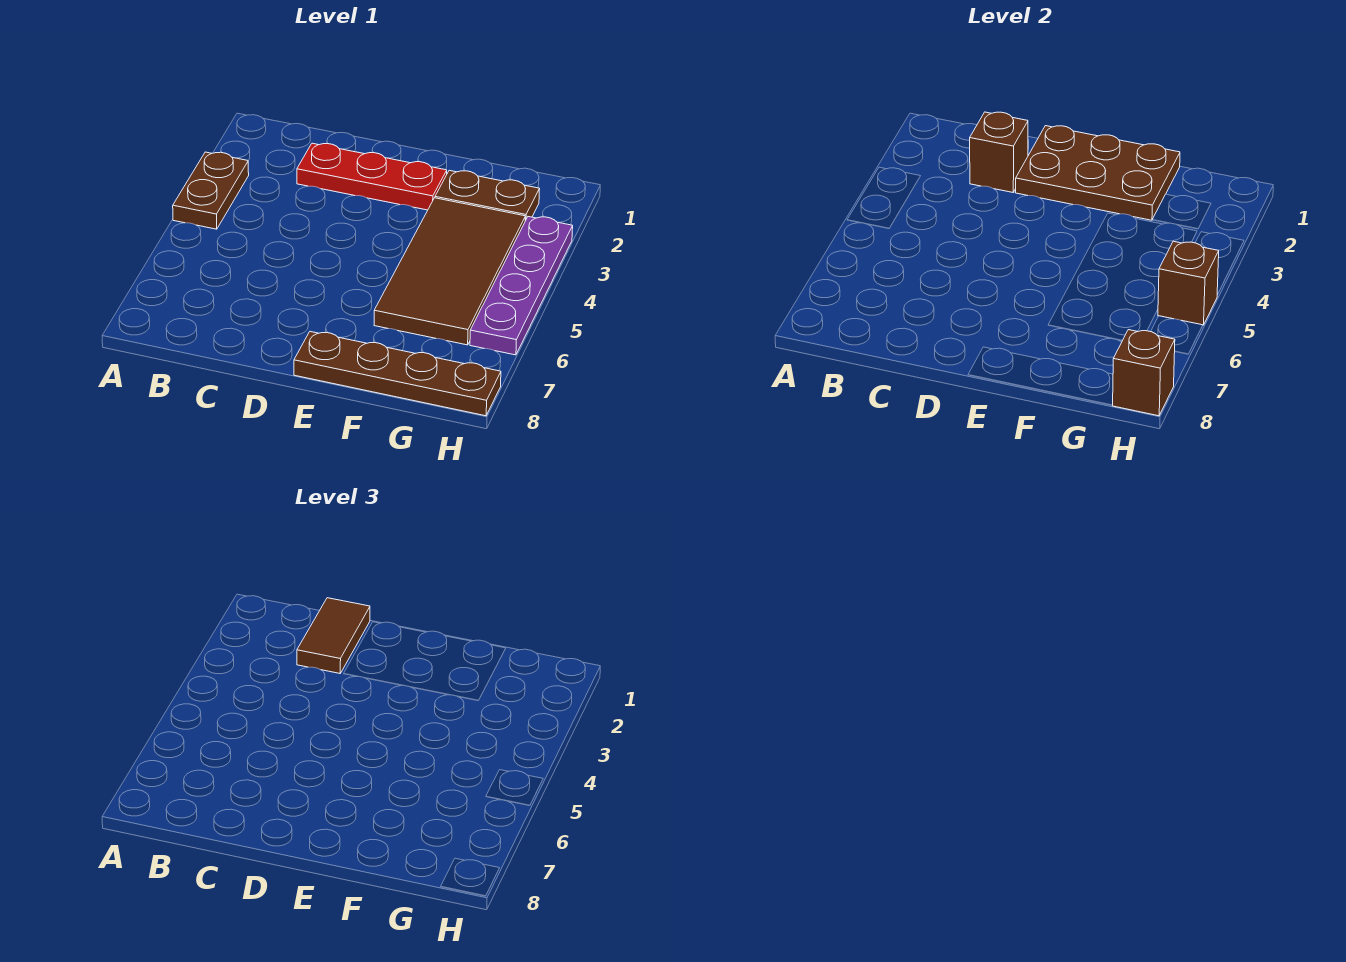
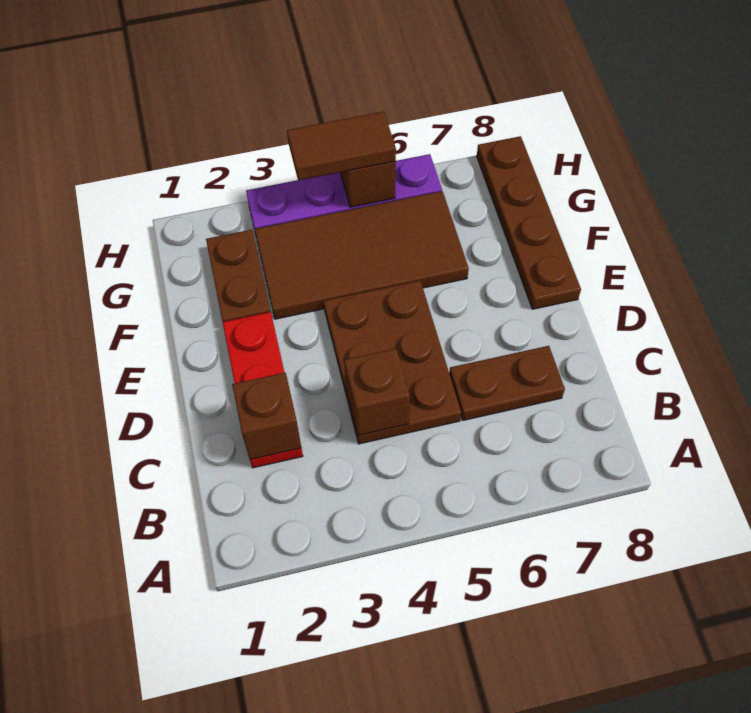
brown 1x2 plate [173,152,249,229] -> brown 1x2 plate moved to [449,346,565,420]
brown 1x2 tile [297,598,370,673] -> brown 1x2 tile moved to [287,112,396,180]
brown 2x3 plate [1016,126,1180,220] -> brown 2x3 plate moved to [324,281,461,444]
brown 1x1 brick [1113,330,1175,416] -> brown 1x1 brick moved to [344,349,410,435]

